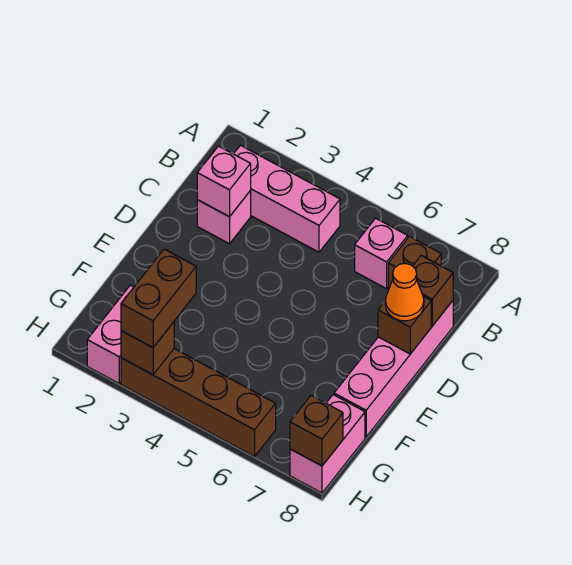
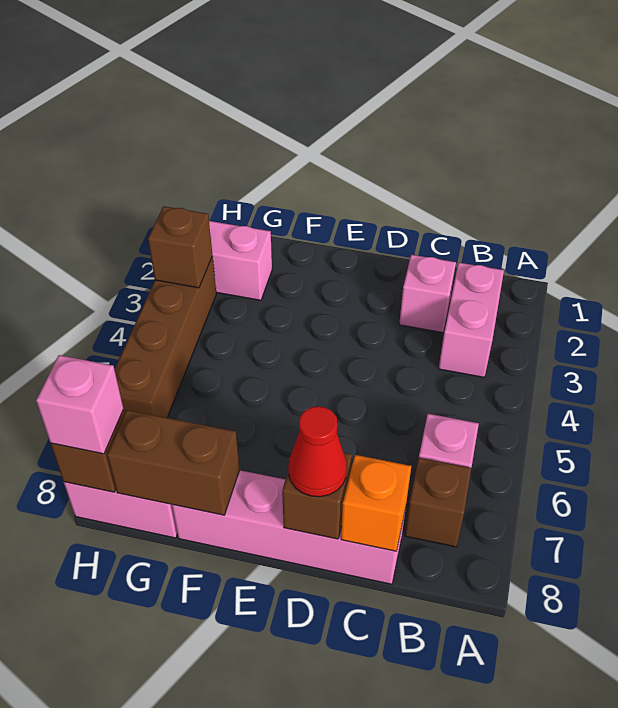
pink 1x3 brick [234,145,340,252] -> pink 1x2 brick [439,263,504,377]
pink 1x1 brick [197,146,251,217] -> pink 1x1 brick moved to [36,355,124,454]
brown 1x1 brick [413,256,453,326] -> orange 1x1 brick [341,455,411,551]
orange 1x1 cone [385,263,424,321] -> red 1x1 cone [288,407,347,497]
brown 1x2 brick [121,249,196,348] -> brown 1x2 brick moved to [107,410,240,515]

